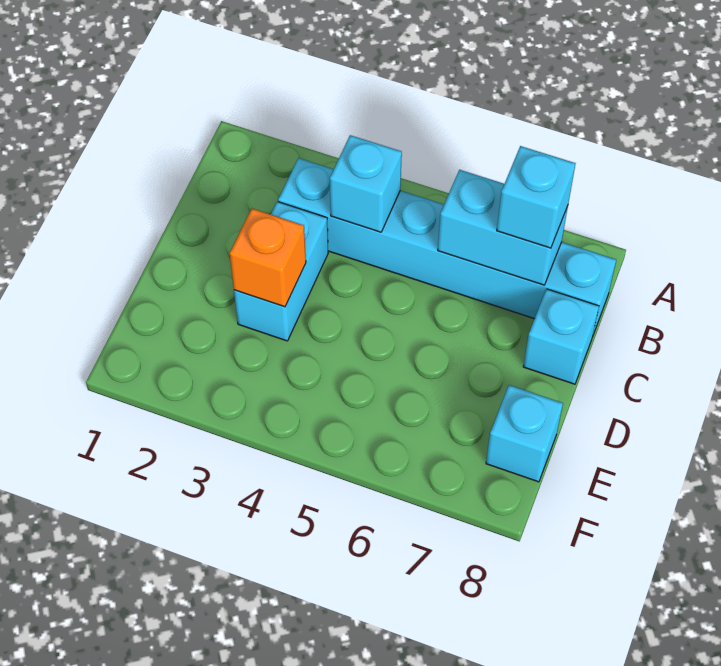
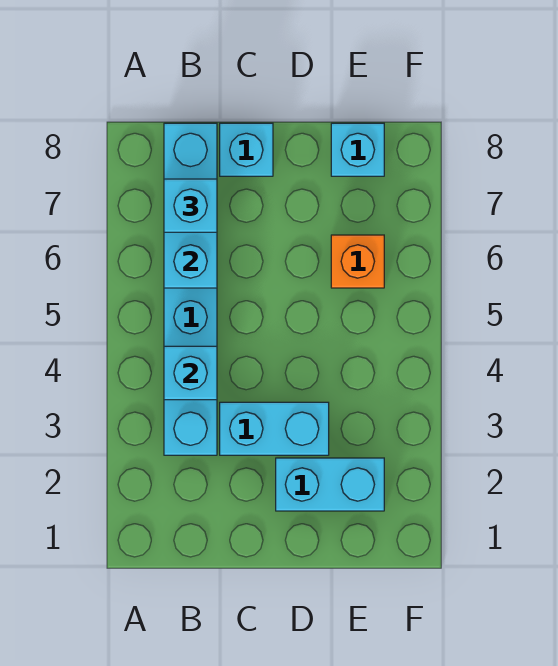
none -> cyan 1x2 brick [276,458,384,511]
orange 1x1 brick [230,209,306,307] -> orange 1x1 brick moved to [331,235,384,288]

